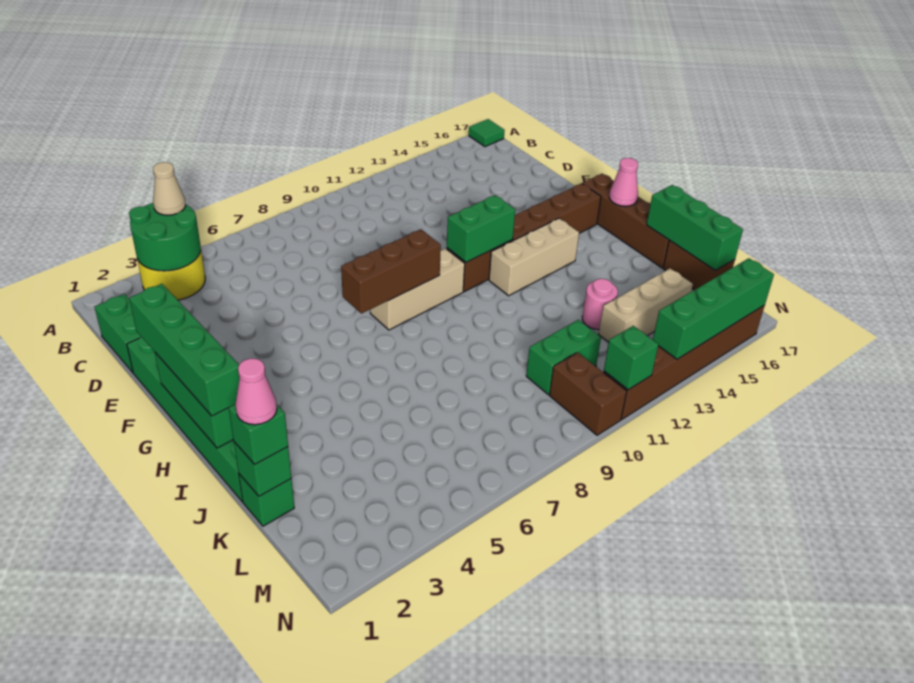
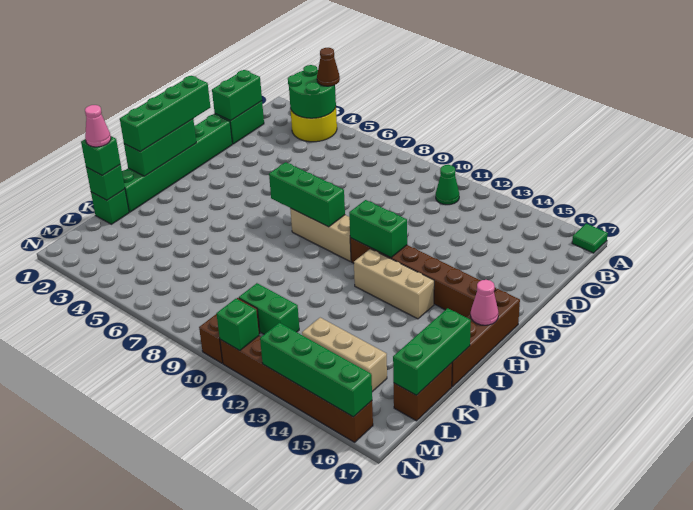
tan 1x1 cone [153,162,186,215] -> brown 1x1 cone [317,48,340,86]
none -> green 1x1 cone [436,165,459,205]
none -> green 1x2 brick [212,70,262,121]
brown 1x3 brick [341,229,441,314] -> green 1x3 brick [269,162,345,227]
pink 1x1 round brick [582,279,618,330] -> none

